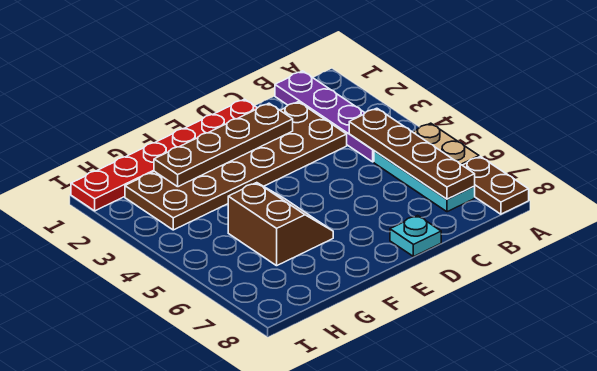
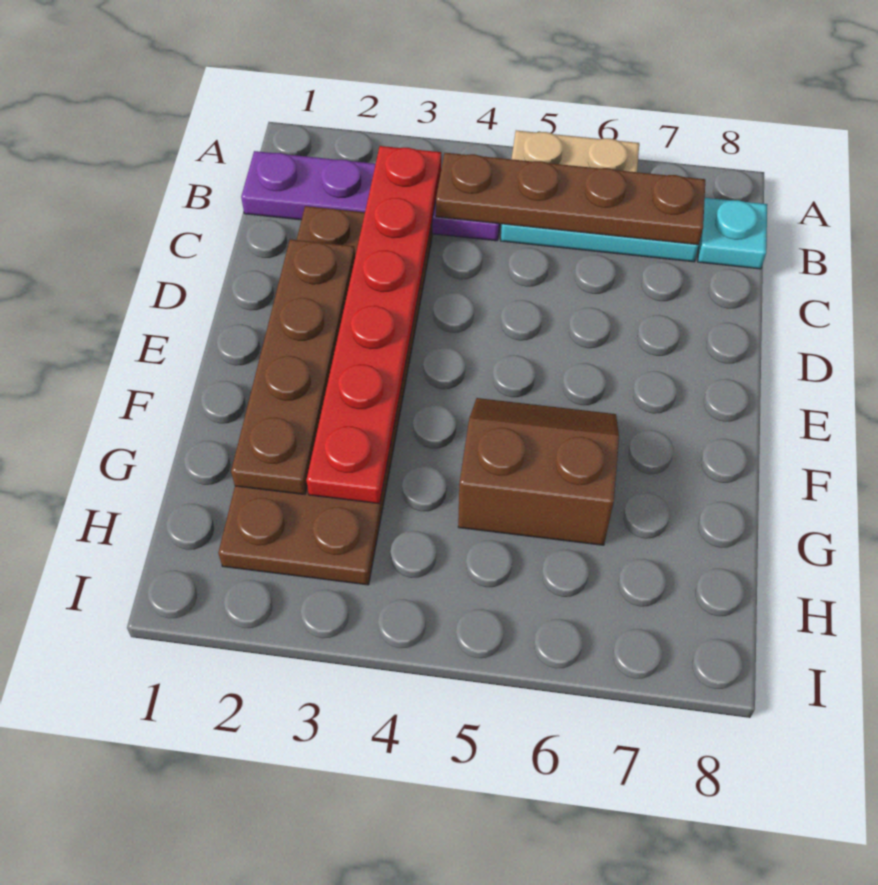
brown 1x2 plate [462,157,529,214] -> none
red 1x6 plate [71,99,257,211] -> red 1x6 plate moved to [306,146,441,504]
cyan 1x1 plate [390,215,441,257] -> cyan 1x1 plate moved to [698,198,767,269]

